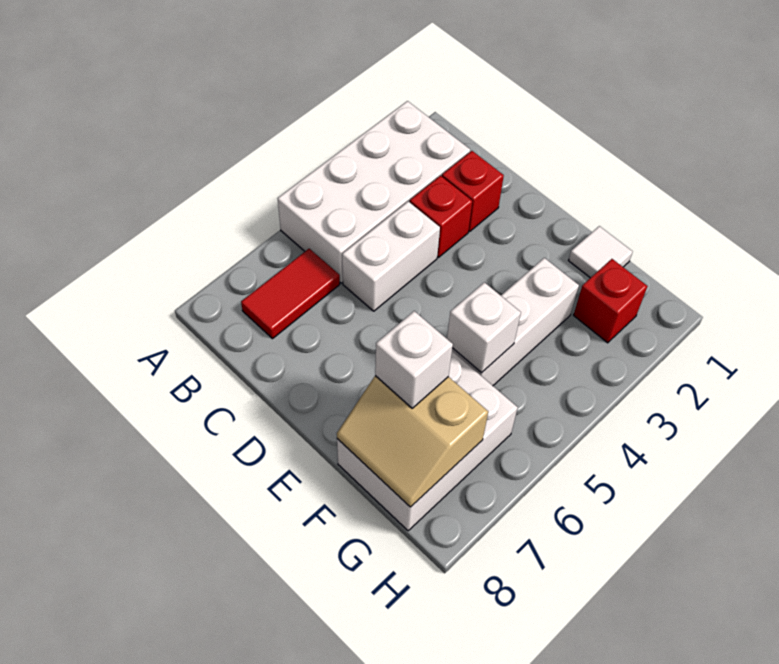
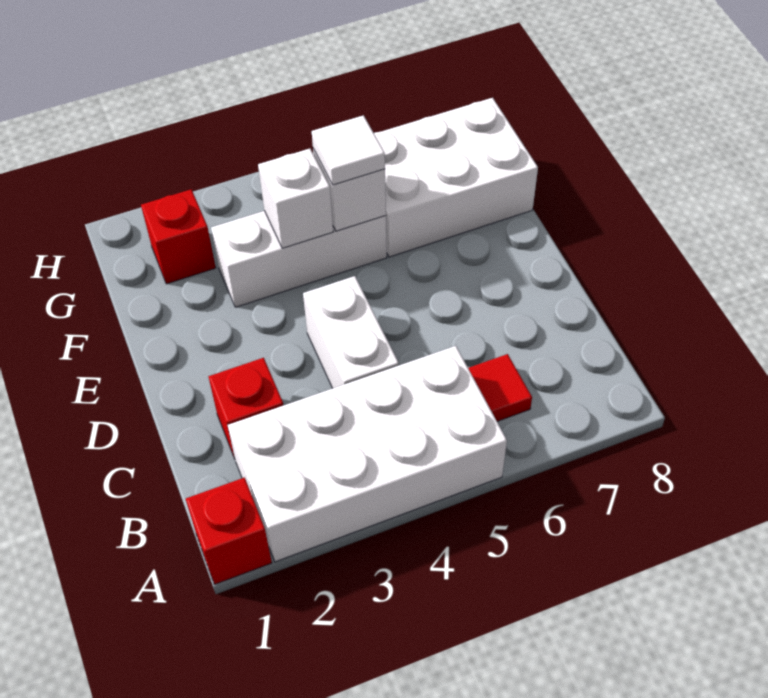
red 1x2 tile [241,249,340,339] -> red 1x1 tile [468,354,532,421]
red 1x1 brick [410,176,472,257] -> red 1x1 brick moved to [186,478,272,584]
white 1x2 brick [342,201,440,311] -> white 1x2 brick turned to [303,276,399,388]
white 1x1 tile [569,226,633,278] -> white 1x1 tile moved to [312,115,385,185]
tan 2x2 slope [337,376,488,507] -> none
white 1x1 brick [375,311,453,408] -> white 1x1 brick moved to [258,149,333,248]

